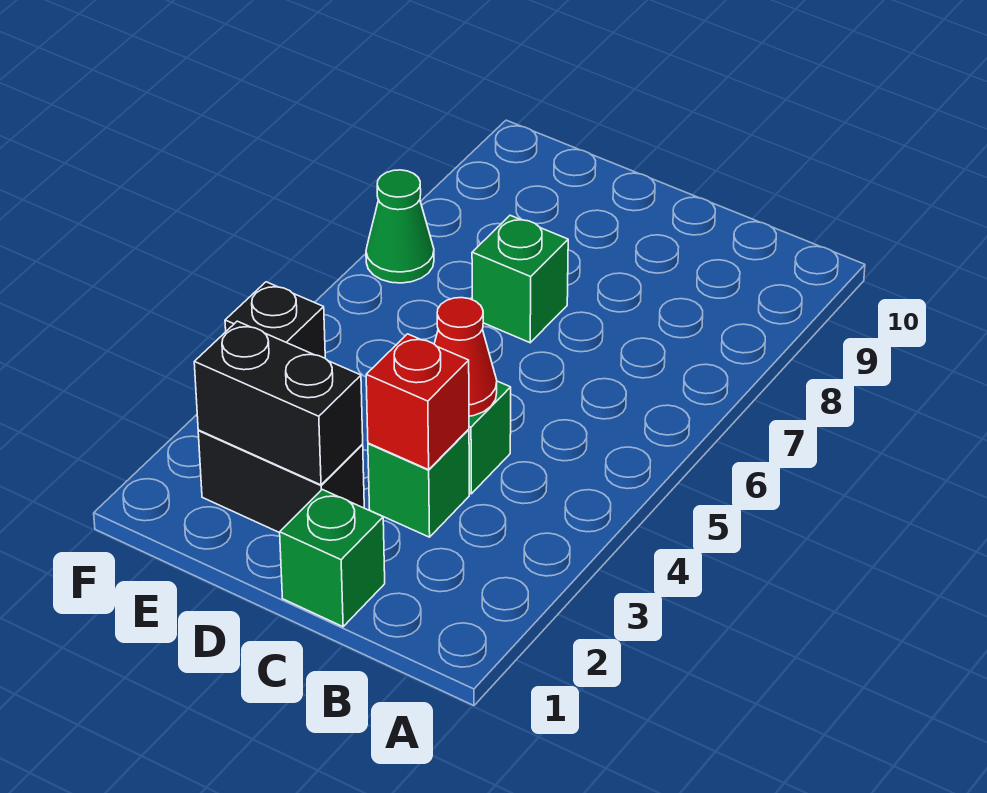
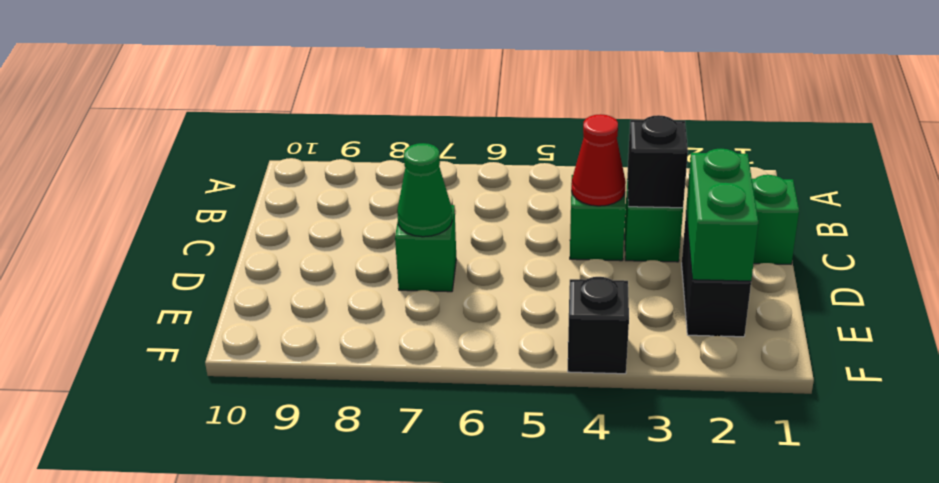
red 1x1 brick [366,334,469,470] -> black 1x1 brick [627,115,688,208]
black 1x2 brick [194,321,363,485] -> green 1x2 brick [686,149,758,281]
green 1x1 cone [366,170,434,283] -> green 1x1 cone moved to [397,143,452,237]

